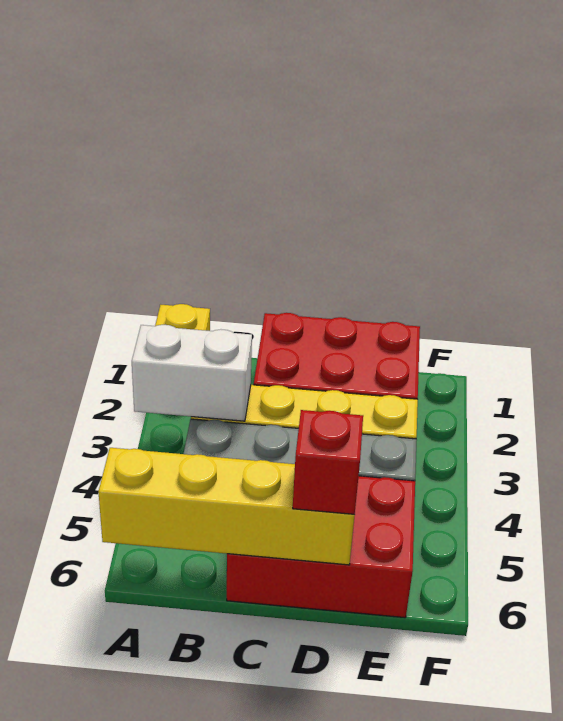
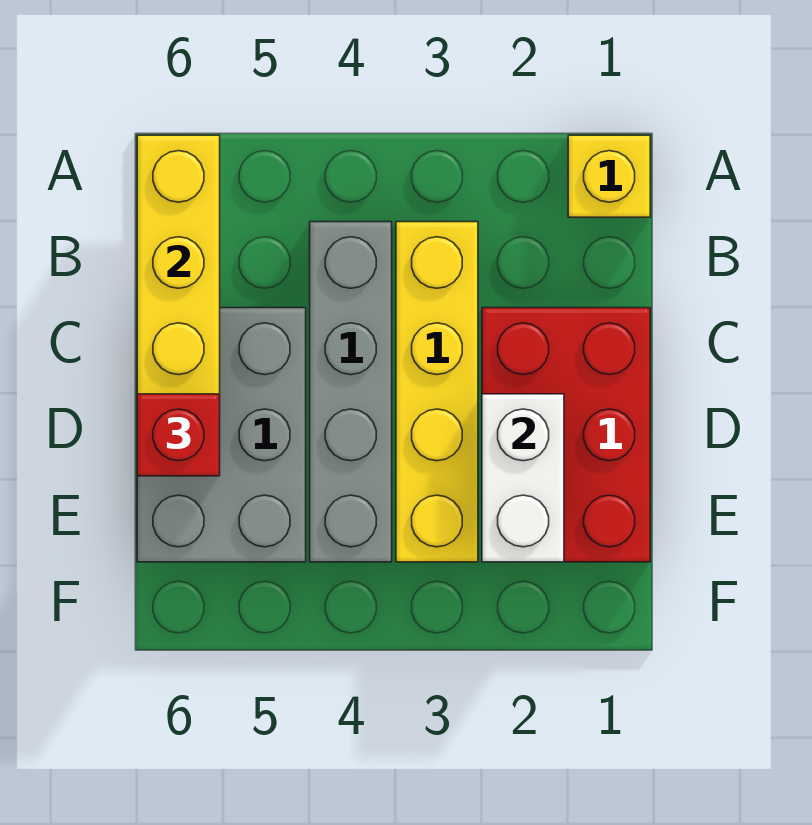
white 1x2 brick [132,325,252,421] -> white 1x2 brick moved to [482,394,564,562]
red 2x3 brick [227,476,415,618] -> grey 2x3 brick [137,308,306,562]

